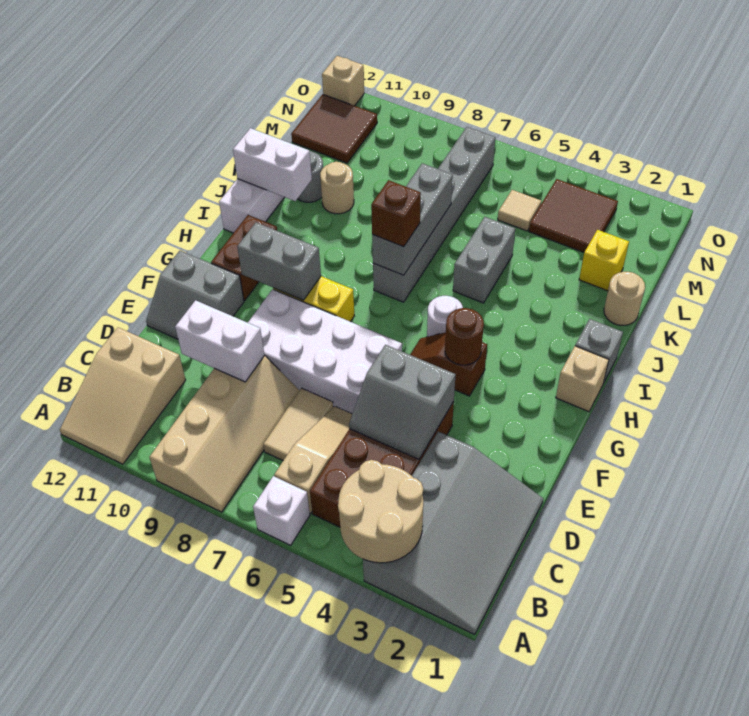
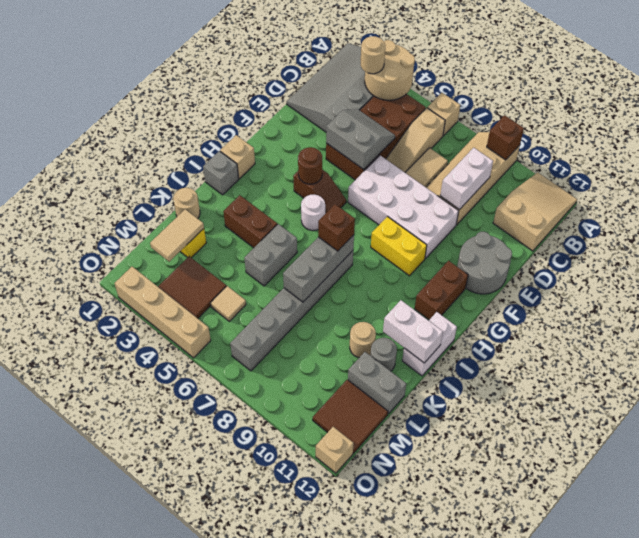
white 1x1 brick [253,476,310,545] -> tan 1x1 brick [427,93,460,136]
none -> brown 1x1 brick [487,115,524,160]
none -> tan 1x1 round brick [360,36,385,74]
white 1x2 brick [175,300,264,382] -> white 1x2 brick turned to [440,148,493,210]
grey 2x2 slope [146,251,244,339] -> grey 2x2 round brick [457,232,512,294]
grey 1x2 brick [237,222,321,300] -> grey 1x2 brick moved to [348,352,406,414]
none -> brown 1x2 brick [223,195,277,248]
none -> tan 1x2 tile [150,209,204,262]
none -> tan 1x4 brick [115,267,211,358]

